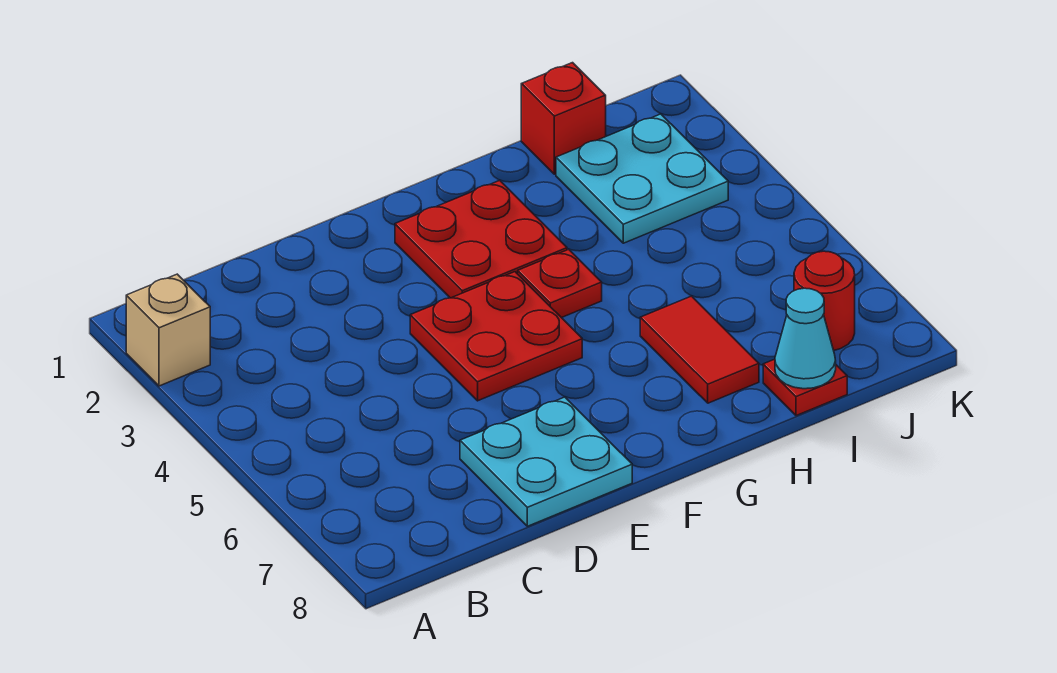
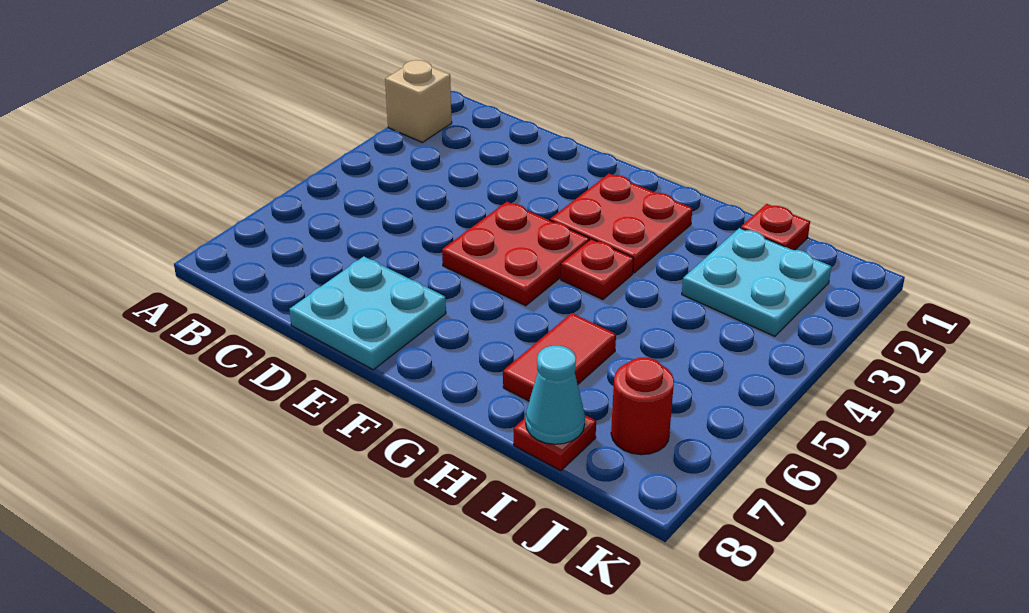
red 1x1 brick [521,63,606,174] -> red 1x1 plate [741,204,810,250]

